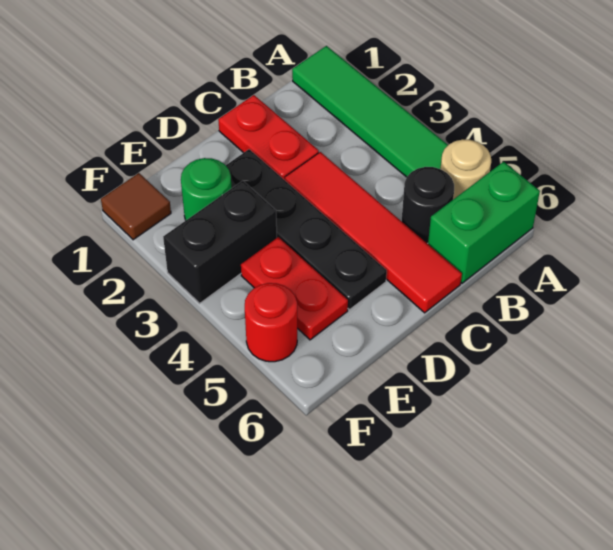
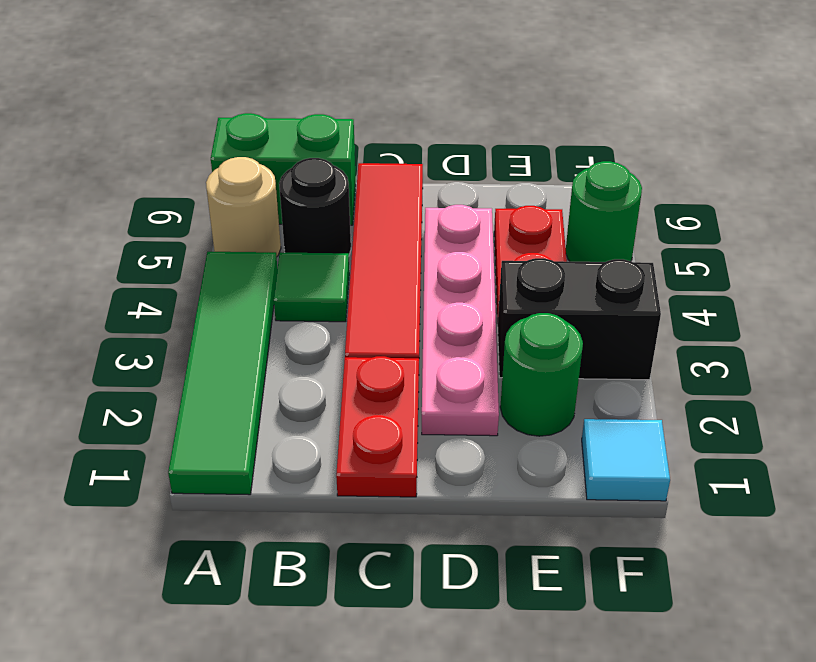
none -> green 1x1 tile [274,252,349,322]
black 1x4 plate [226,149,387,310] -> pink 1x4 plate [422,205,499,436]
brown 1x1 tile [101,173,171,240] -> cyan 1x1 tile [582,419,670,501]
red 1x1 round brick [245,283,297,362] -> green 1x1 round brick [566,161,642,262]

